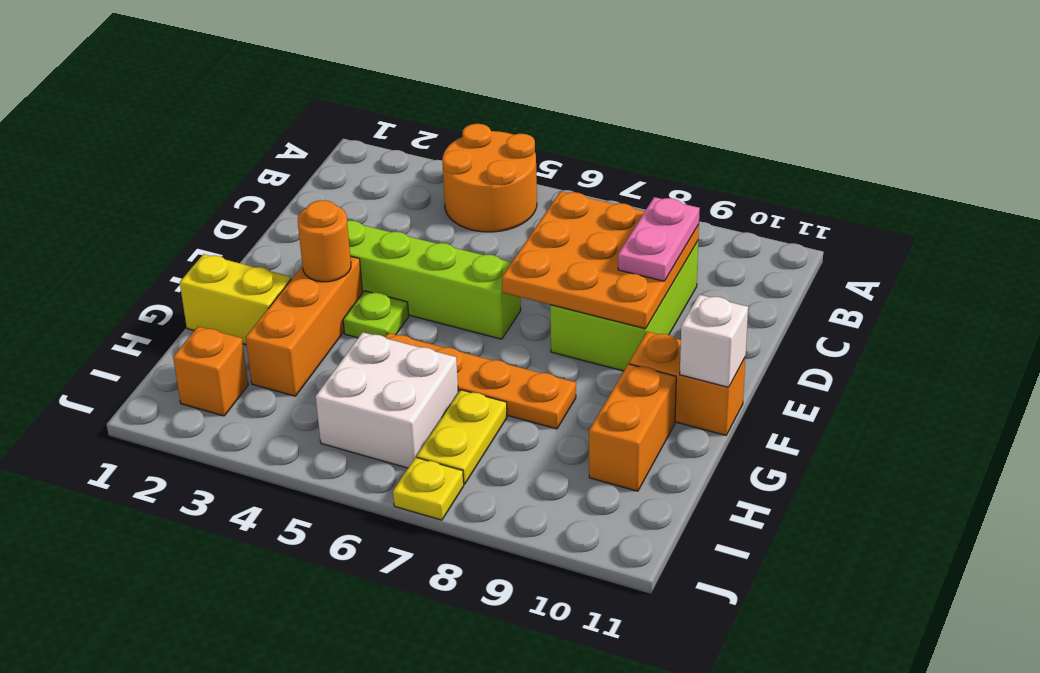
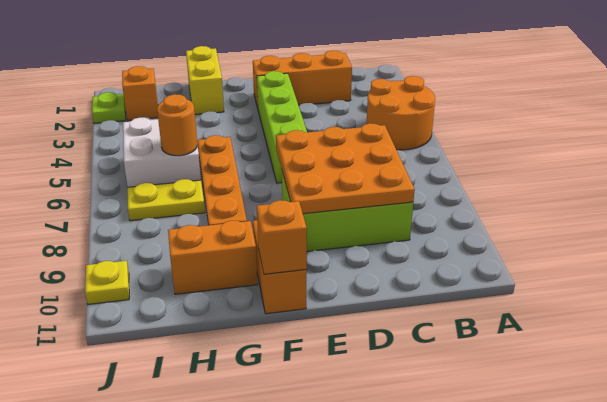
pink 1x2 plate [618,197,700,281] -> none
orange 1x3 brick [246,256,363,396] -> orange 1x3 brick moved to [253,51,352,108]
orange 1x1 round brick [298,200,351,282] -> orange 1x1 round brick moved to [157,94,197,156]
lime 1x1 plate [343,291,409,338] -> lime 1x1 plate moved to [92,92,126,123]
white 1x1 brick [680,295,748,387] -> orange 1x1 brick [257,200,307,274]
yellow 1x1 plate [393,457,464,520] -> yellow 1x1 plate moved to [85,261,129,304]

